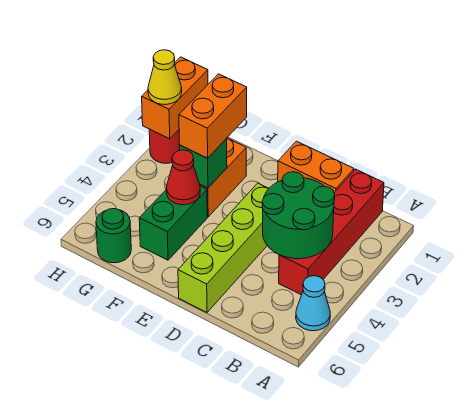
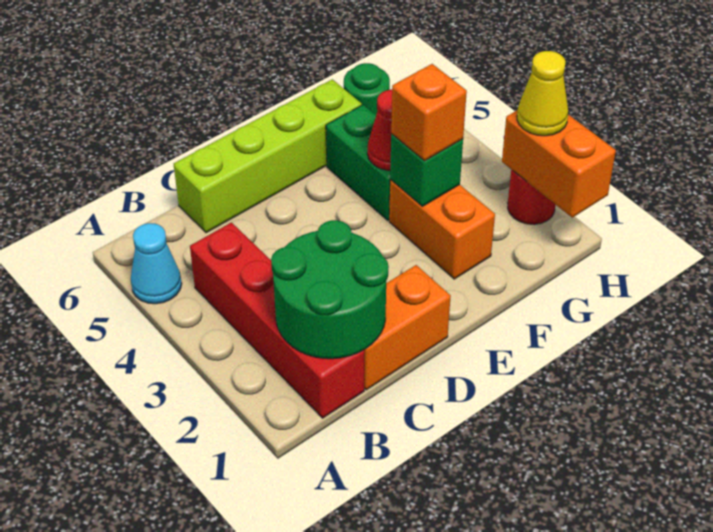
green 2x2 round brick [262,172,335,259] -> green 2x2 round brick moved to [271,220,389,359]
lime 1x4 brick [178,183,269,312] -> lime 1x4 brick turned to [174,79,362,233]
orange 1x2 brick [179,74,247,158] -> orange 1x1 brick [391,64,467,161]

